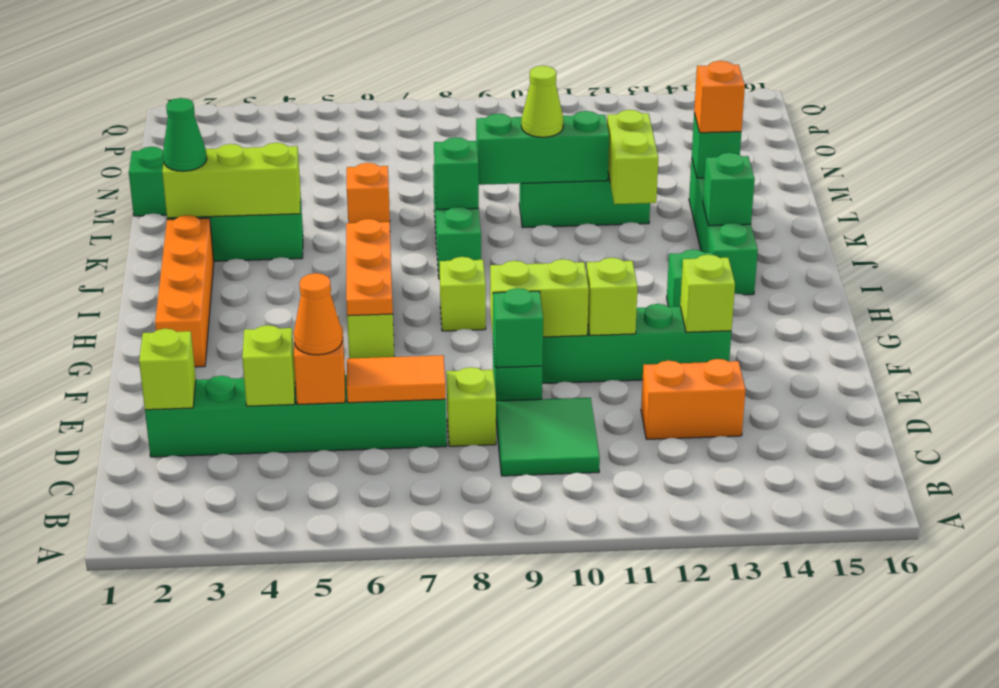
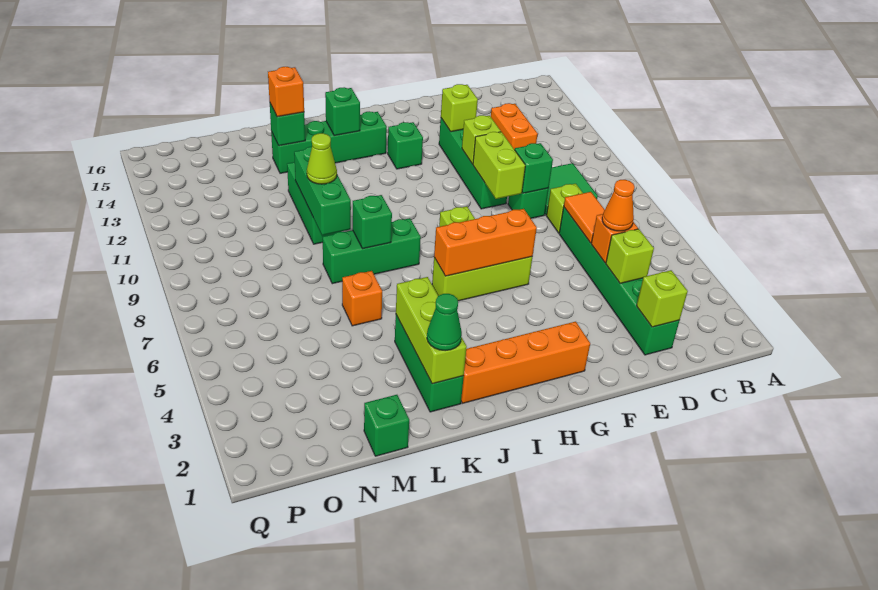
orange 1x3 plate [346,219,393,316] -> orange 1x3 brick [434,209,537,276]
lime 1x2 brick [607,110,658,204] -> none

